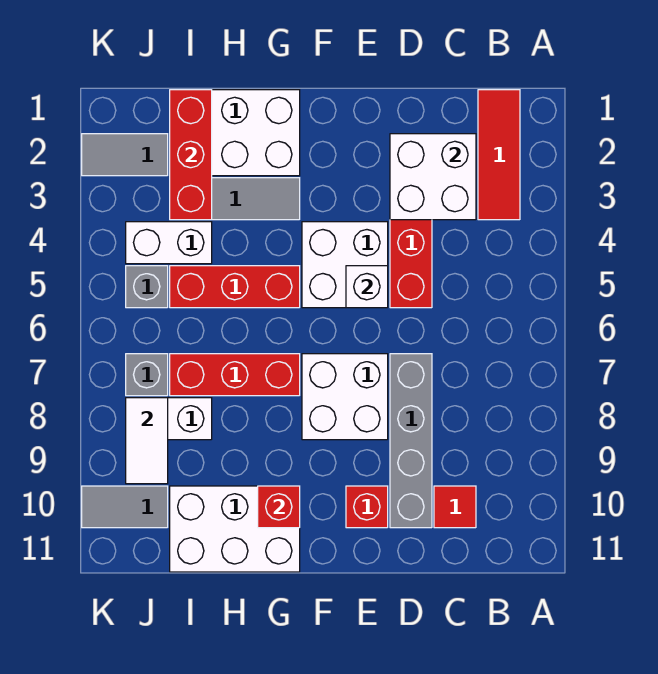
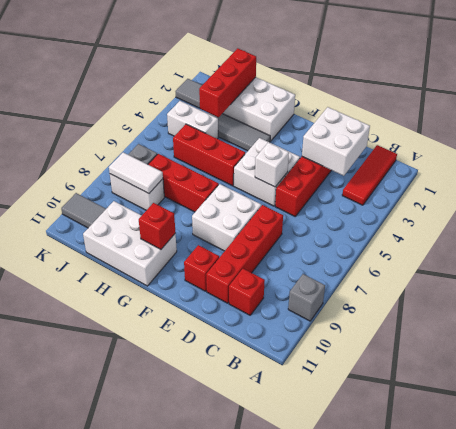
red 1x1 tile [434,486,476,528] -> red 1x1 brick [229,269,265,315]
grey 1x4 brick [390,354,432,528] -> red 1x4 brick [206,205,283,303]
grey 1x1 brick [126,266,168,308] -> grey 1x1 brick moved to [288,274,325,321]
white 1x2 tile [126,398,168,484] -> white 1x2 tile turned to [109,152,163,194]

